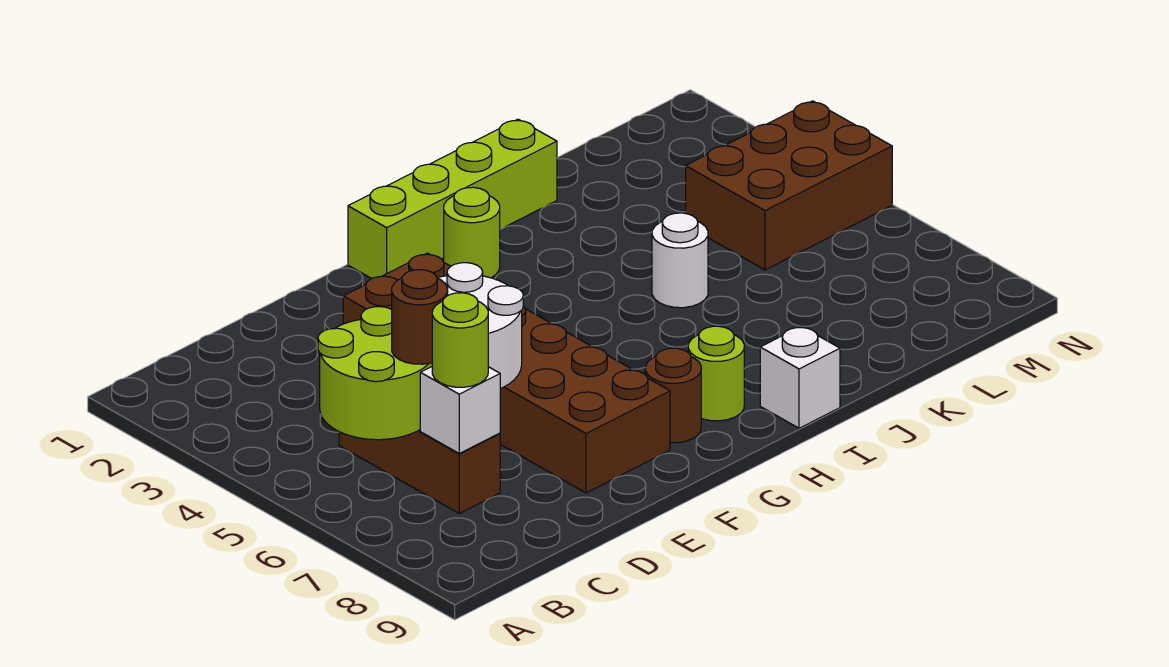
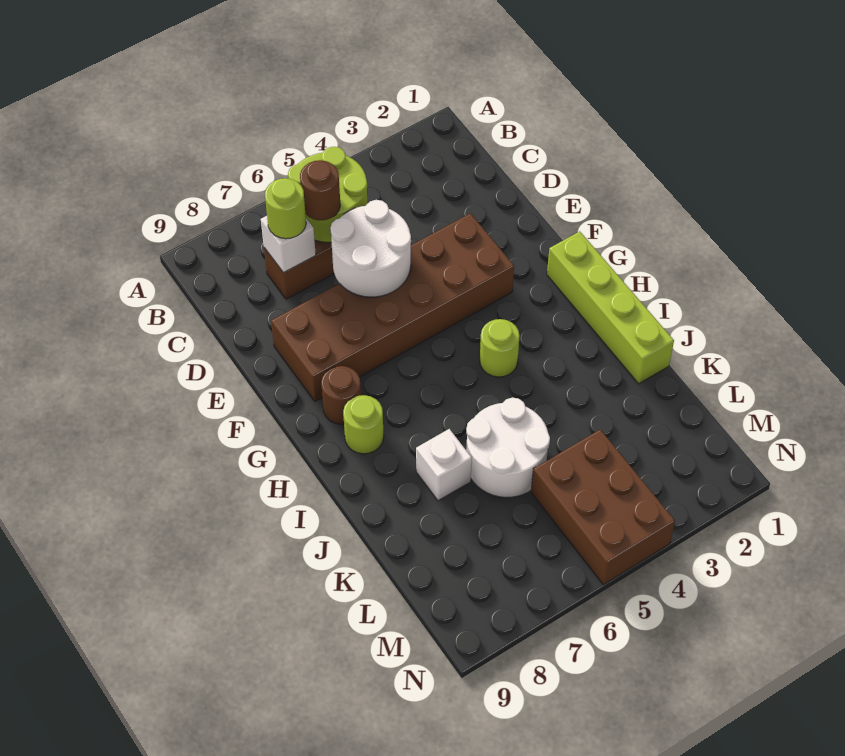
lime 1x1 round brick [444,187,500,278] -> lime 1x1 round brick moved to [480,319,519,377]
white 1x1 brick [760,326,840,428] -> white 1x1 brick moved to [416,429,472,501]
white 1x1 round brick [652,213,708,308] -> white 2x2 round brick [466,398,550,498]

